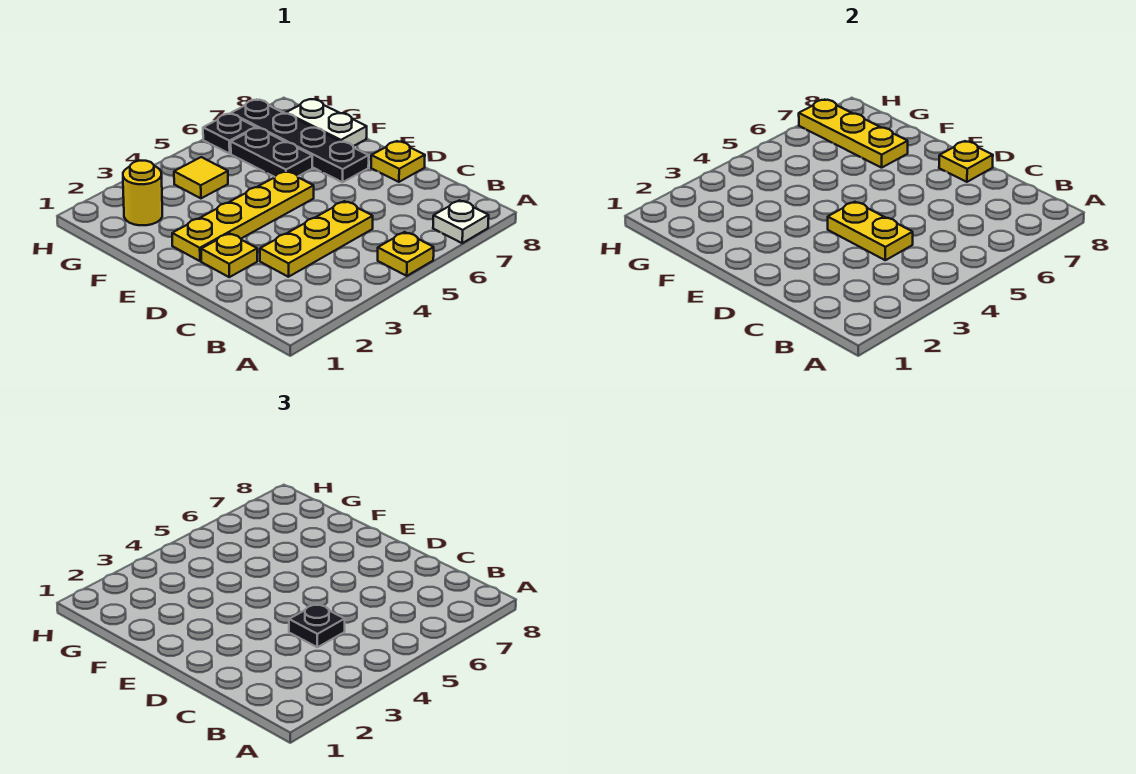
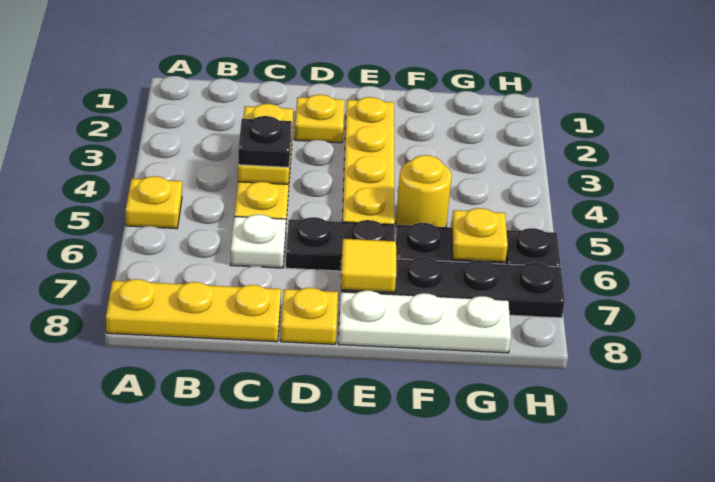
white 1x1 plate [433,200,489,243] -> white 1x1 plate moved to [230,215,286,268]
yellow 1x2 plate [828,202,913,260] -> yellow 1x2 plate turned to [238,104,293,184]
none -> black 1x2 plate [286,217,395,271]
yellow 1x1 plate [939,141,993,182] -> yellow 1x1 plate moved to [451,208,508,262]
yellow 1x3 plate [799,100,908,168] -> yellow 1x3 plate moved to [106,279,281,342]
white 1x2 plate [286,99,367,146] -> white 1x3 plate [338,291,511,353]
yellow 1x1 round brick [123,161,162,225] -> yellow 1x1 round brick moved to [396,155,452,227]
yellow 1x1 tile [174,157,228,198] -> yellow 1x1 tile moved to [341,239,396,292]

